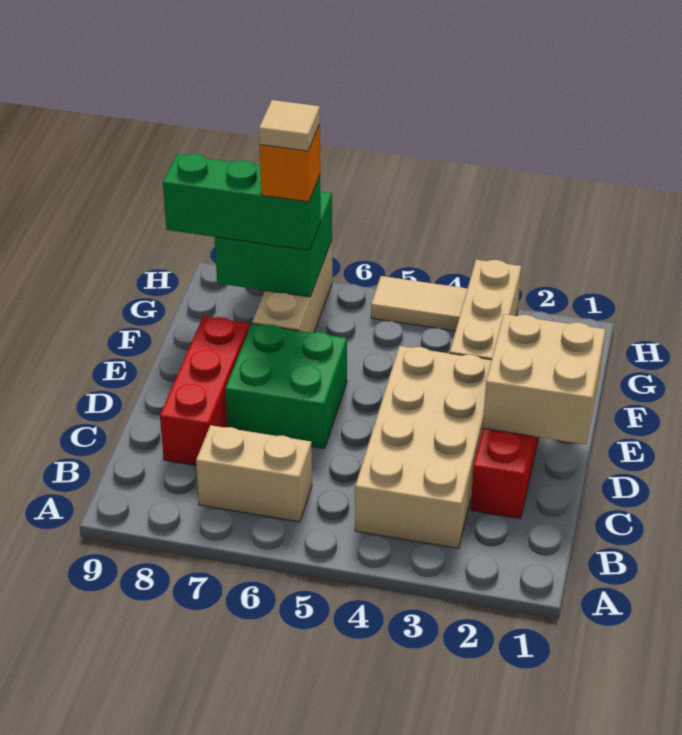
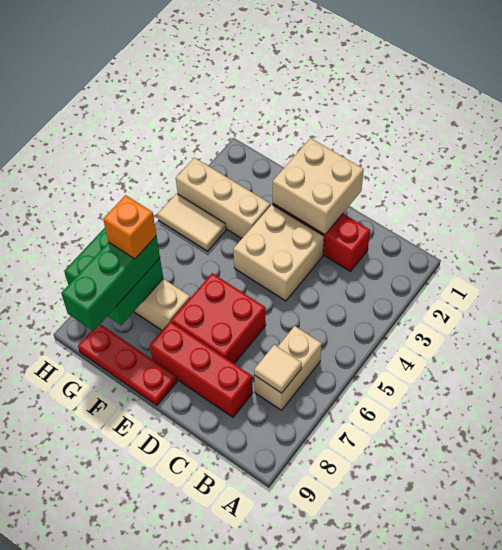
tan 2x4 brick [355,346,491,548] -> tan 2x2 brick [233,205,324,301]
green 2x2 brick [225,324,347,449] -> red 2x2 brick [171,273,266,364]
none -> red 1x3 plate [78,324,177,405]
tan 1x1 tile [259,100,320,151] -> tan 1x1 tile moved to [254,345,302,393]
tan 1x2 tile [371,276,467,331] -> tan 1x2 tile turned to [158,193,226,251]

